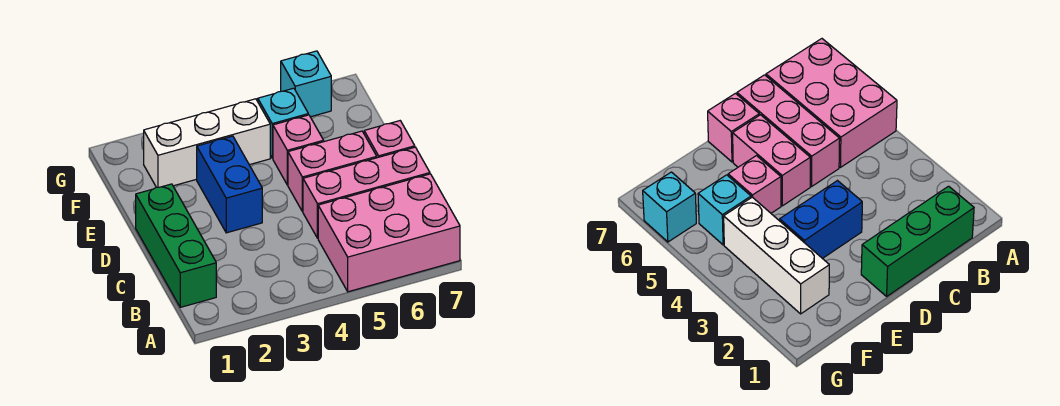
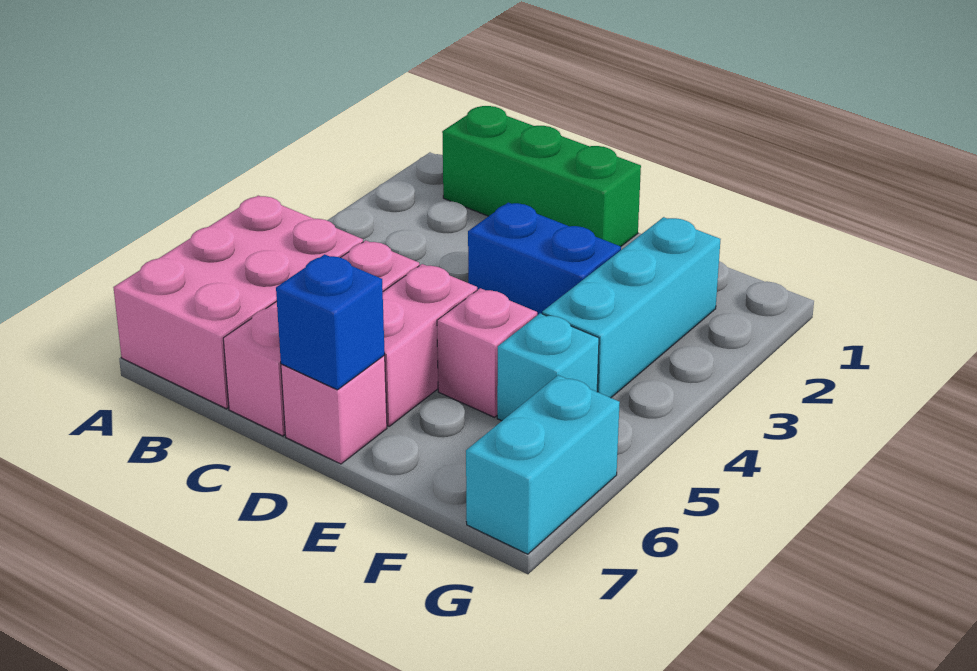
none -> blue 1x1 brick [276,254,385,390]
white 1x3 brick [144,99,270,187] -> cyan 1x3 brick [542,217,721,398]
cyan 1x1 brick [281,51,331,117] -> cyan 1x2 brick [466,375,620,554]

